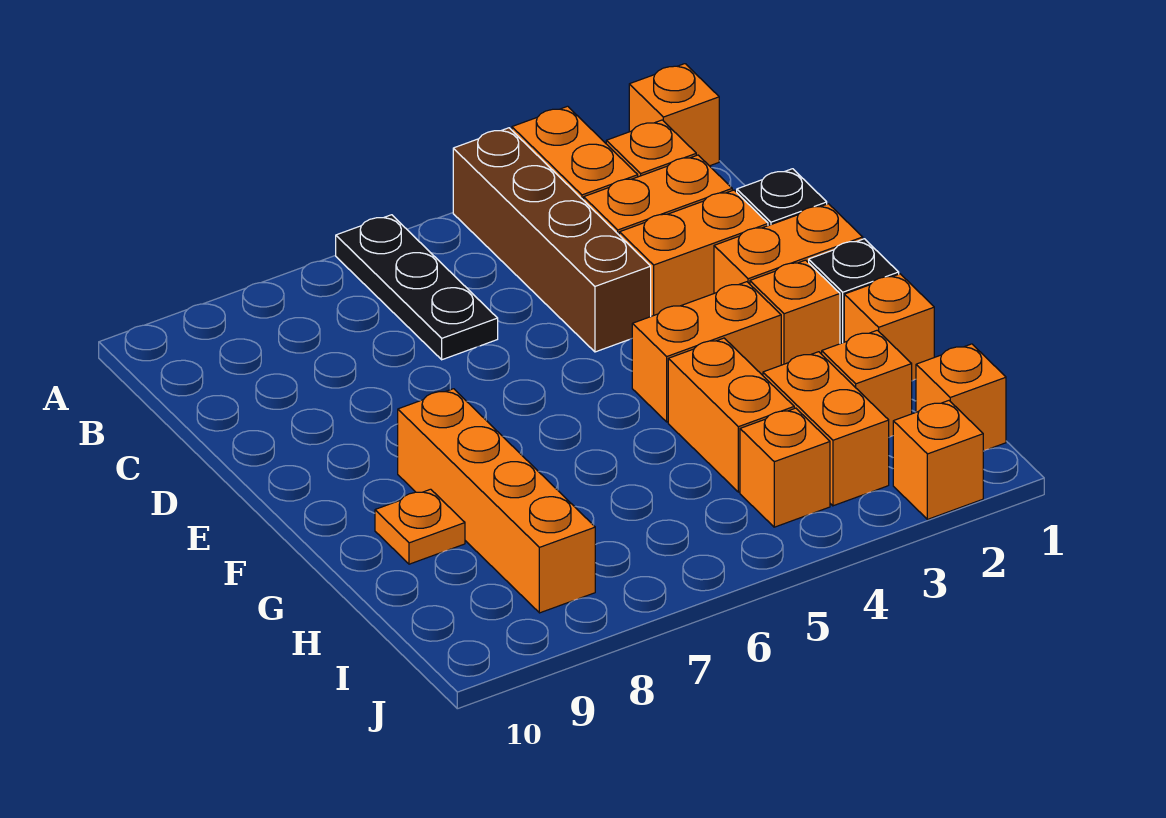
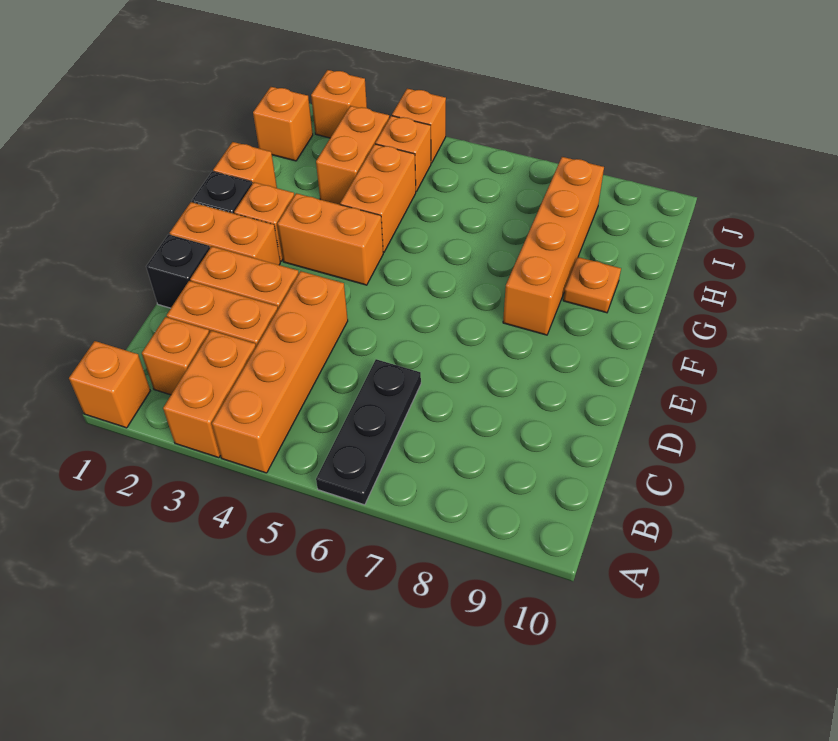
brown 1x4 brick [453,128,651,352] -> orange 1x4 brick [212,271,348,473]
orange 1x1 brick [822,330,912,437] -> orange 1x1 brick moved to [392,89,446,163]

